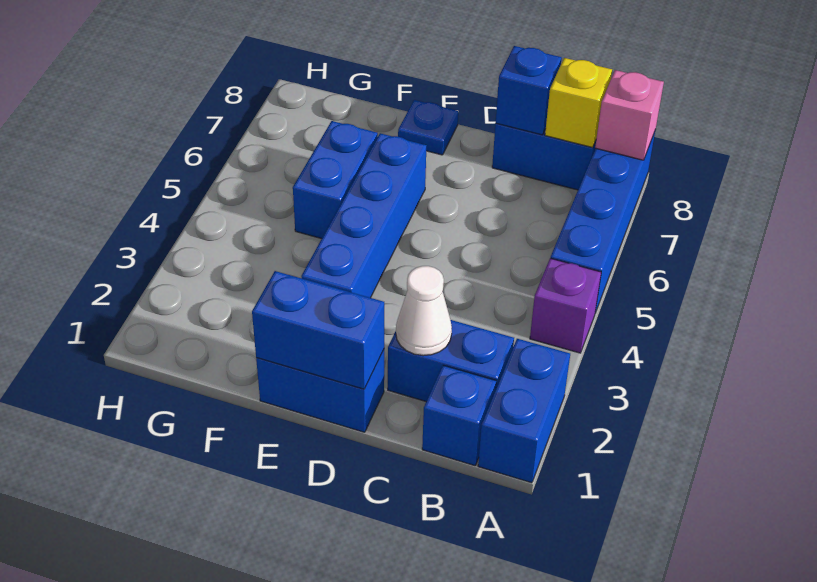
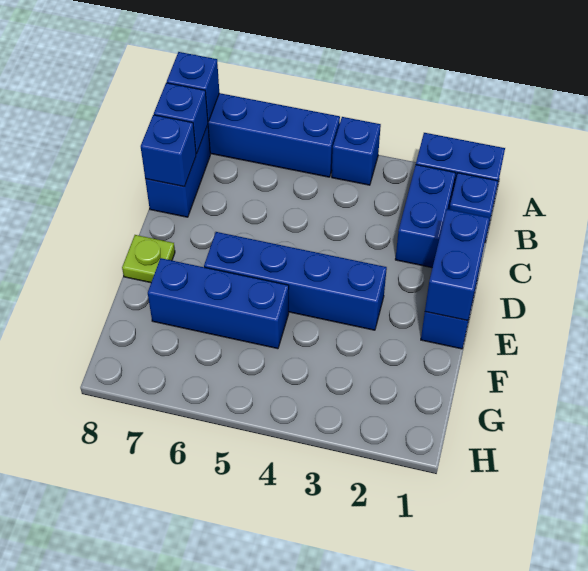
purple 1x1 brick [530,258,601,353] -> blue 1x1 brick [332,117,381,185]
pink 1x1 brick [595,70,664,160] -> blue 1x1 brick [167,52,219,122]
yellow 1x1 brick [545,58,612,147] -> blue 1x1 brick [154,83,208,154]
white 1x1 cone [396,266,452,356] -> none
blue 1x1 plate [398,100,458,155] -> lime 1x1 plate [122,235,175,283]
blue 1x2 brick [293,121,378,239] -> blue 1x3 brick [148,258,289,349]

